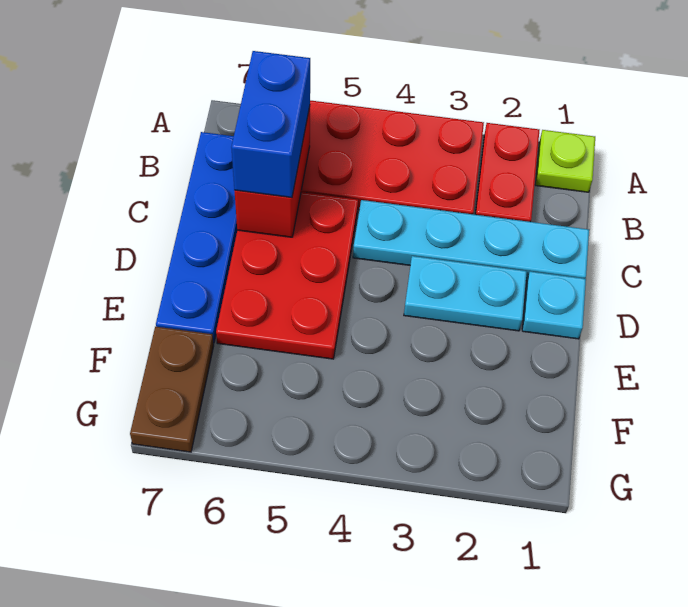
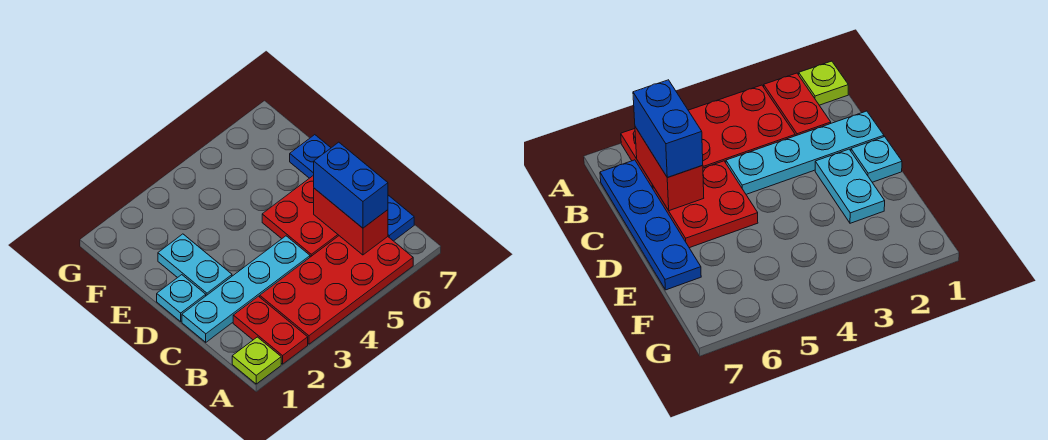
red 2x3 plate [216,192,358,359] -> red 2x2 plate [262,175,339,257]
cyan 1x2 plate [404,256,527,331] -> cyan 1x2 plate turned to [158,234,232,296]
brown 1x2 plate [130,327,214,452] -> none

